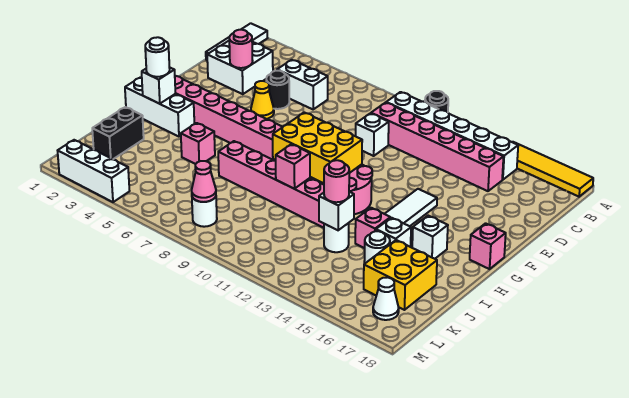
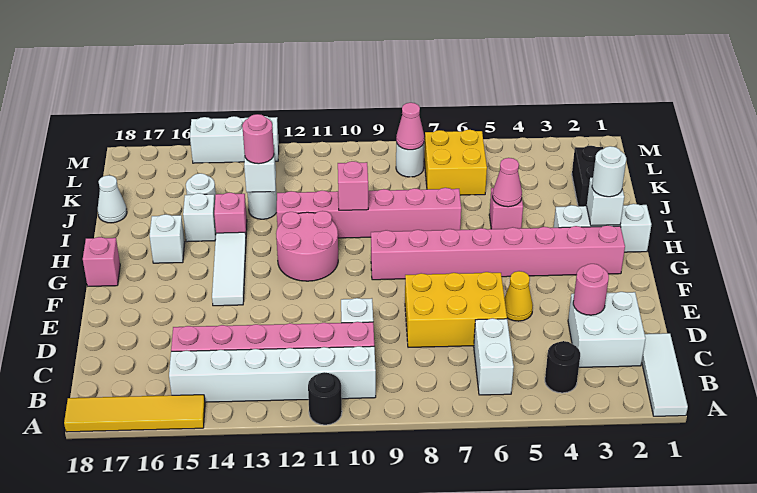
white 1x2 brick [277,60,328,109] -> white 1x2 brick turned to [474,318,514,395]
black 1x1 round brick [266,71,289,109] -> black 1x1 round brick moved to [545,341,580,393]
yellow 2x3 brick [273,113,362,183] -> yellow 2x3 brick moved to [405,272,507,347]
none -> pink 1x1 cone [493,158,522,207]
yellow 2x2 brick [364,240,437,310] -> yellow 2x2 brick moved to [424,130,487,195]
white 1x1 cone [373,277,399,320] -> white 1x1 cone moved to [98,175,127,223]
white 1x3 brick [58,140,129,202] -> white 1x3 brick moved to [190,116,279,163]

